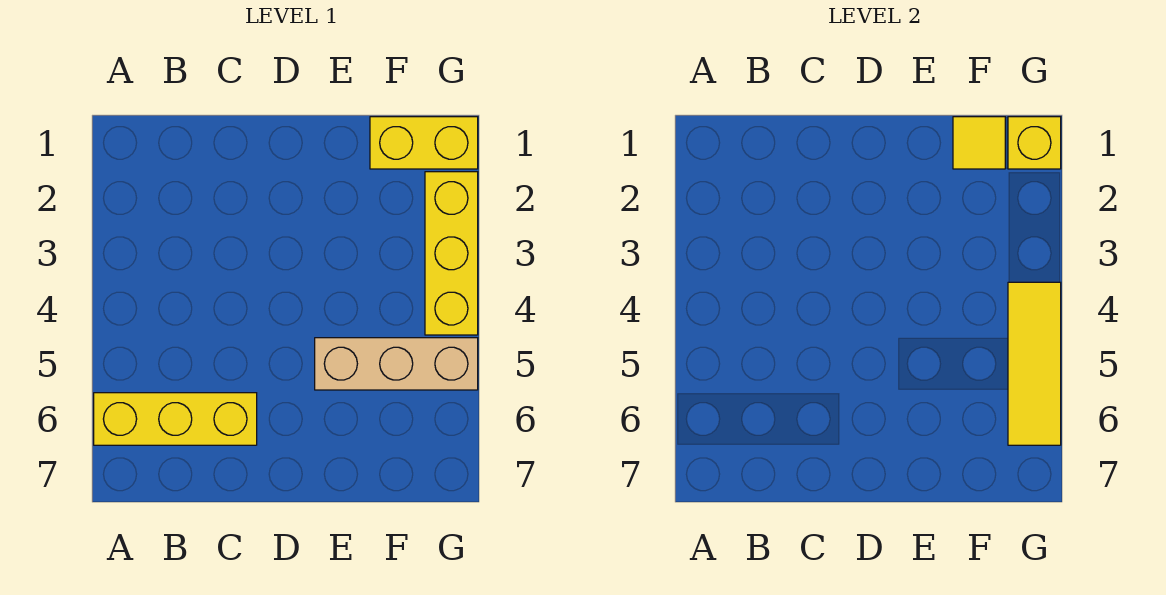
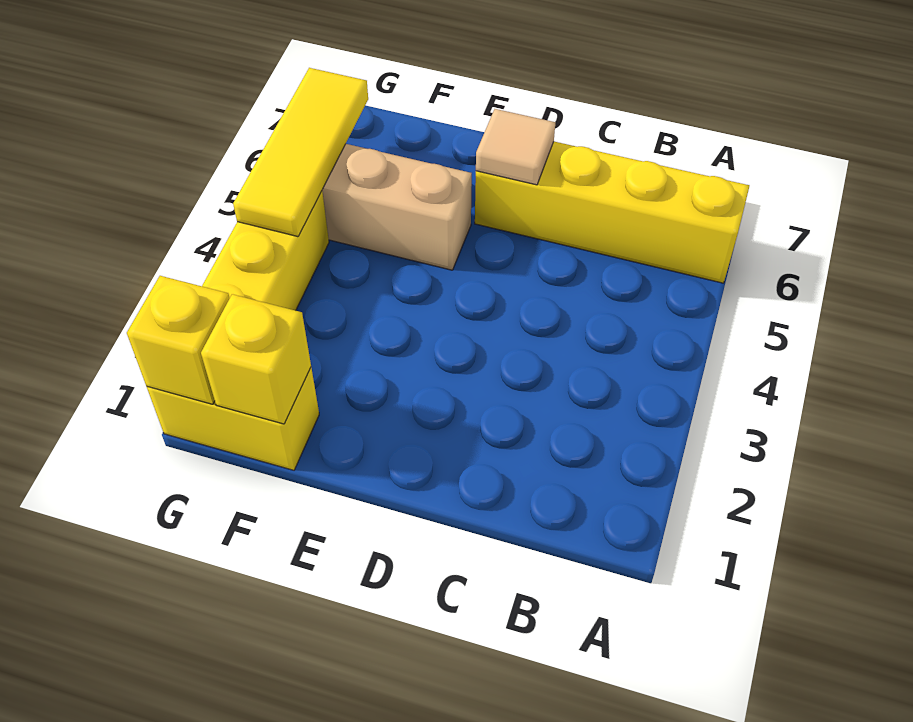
yellow 1x3 brick [94,393,257,445] -> yellow 1x4 brick [475,142,749,283]
none -> tan 1x1 tile [476,109,555,185]
yellow 1x1 tile [953,117,1005,169] -> yellow 1x1 brick [201,294,311,424]

